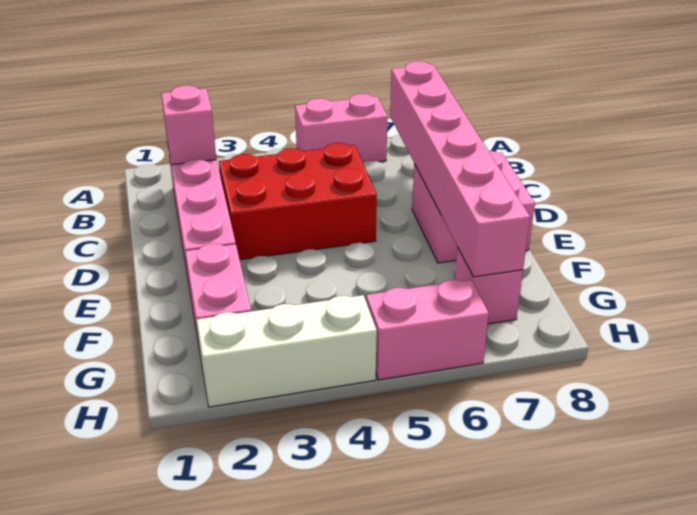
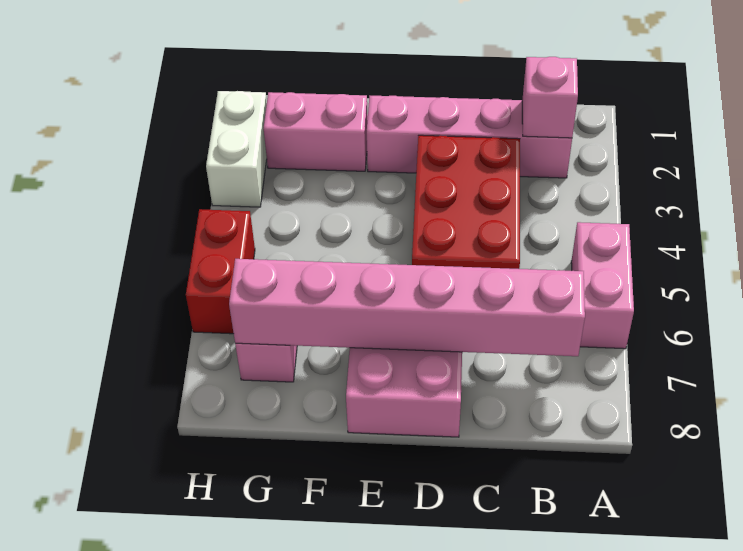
white 1x3 brick [196,295,377,407] -> white 1x2 brick [206,91,267,207]
pink 1x2 brick [366,280,489,380] -> red 1x2 brick [186,209,255,334]

